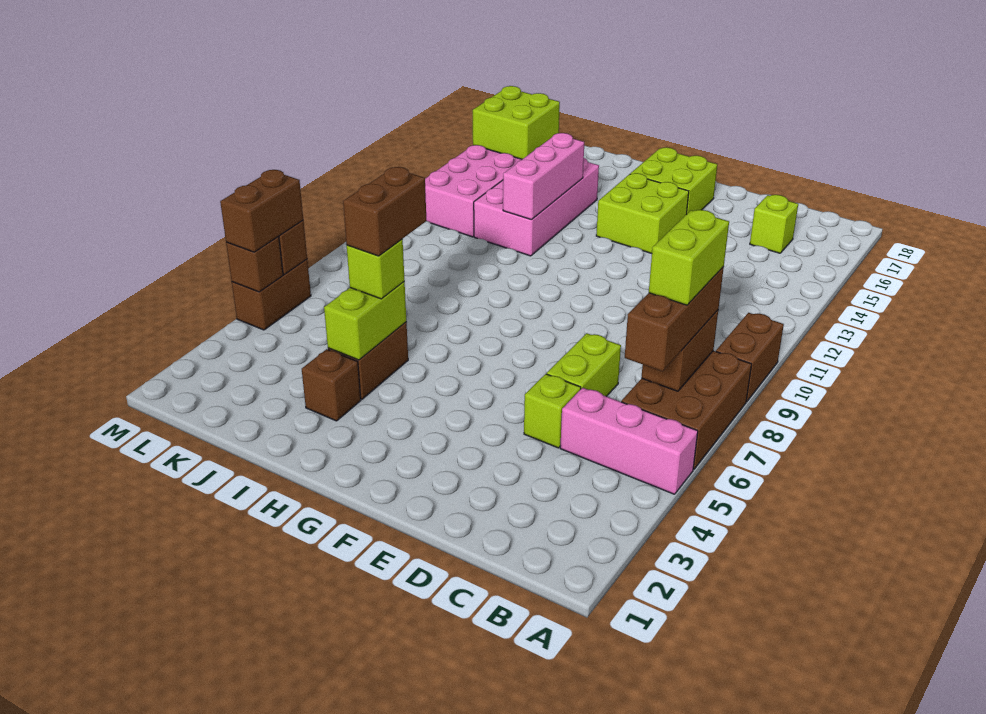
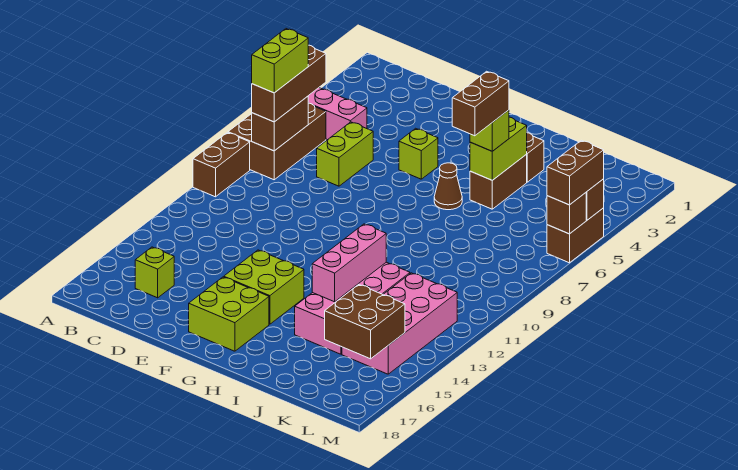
lime 1x1 brick [524,374,581,448] -> lime 1x1 brick moved to [399,128,438,179]
none -> brown 1x1 cone [434,163,462,210]
lime 2x2 brick [473,86,560,159] -> brown 2x2 brick [325,285,405,359]

